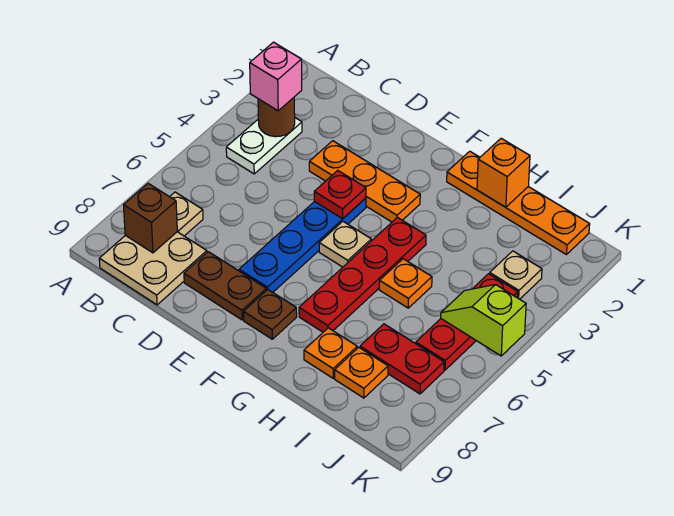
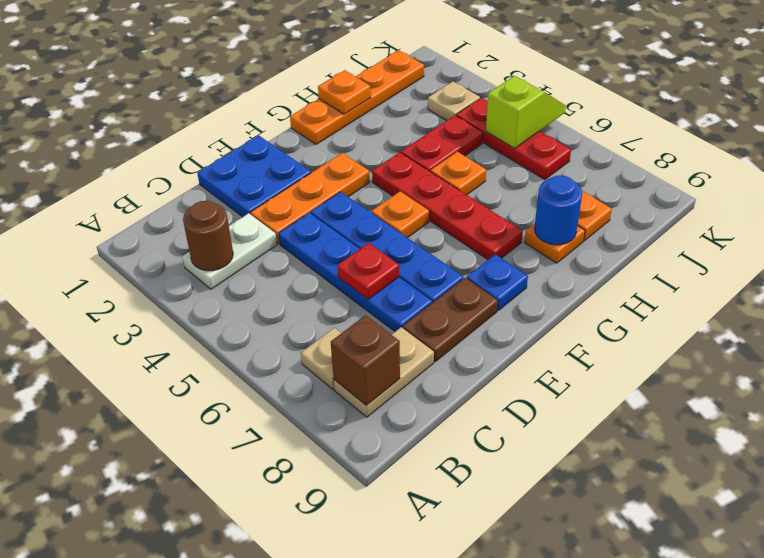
white 1x2 plate [226,118,302,174] -> white 1x2 plate turned to [183,213,277,289]
pink 1x1 brick [250,42,302,111] -> none
tan 2x2 plate [99,232,207,305] -> tan 1x2 plate [334,327,434,417]
none -> blue 2x2 plate [197,135,311,217]
none -> blue 1x4 plate [279,213,432,332]
red 1x1 plate [314,170,366,219] -> red 1x1 plate moved to [337,243,399,299]
tan 1x1 plate [319,222,371,267] -> orange 1x1 plate [371,191,429,238]
brown 1x1 plate [244,290,297,339] -> blue 1x1 plate [467,254,528,310]
orange 1x1 brick [477,138,530,207] -> orange 1x1 plate [318,70,371,114]
none -> blue 1x1 round brick [535,176,582,245]
red 1x2 plate [360,324,444,394] -> red 1x2 plate moved to [401,115,483,172]
lime 1x2 slope [441,285,526,356] -> lime 1x2 slope turned to [486,76,566,148]

